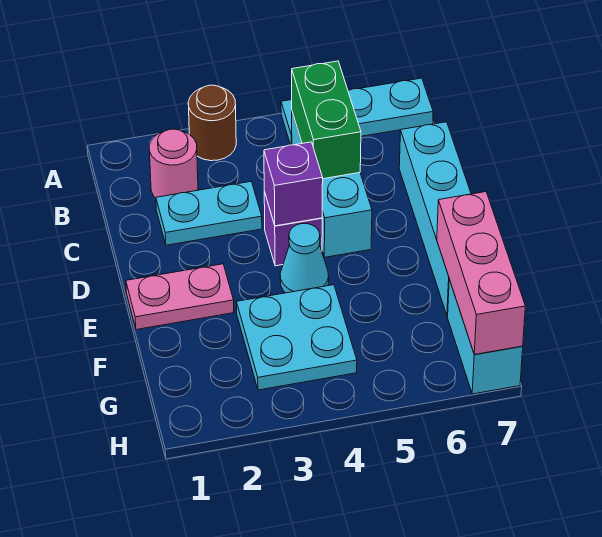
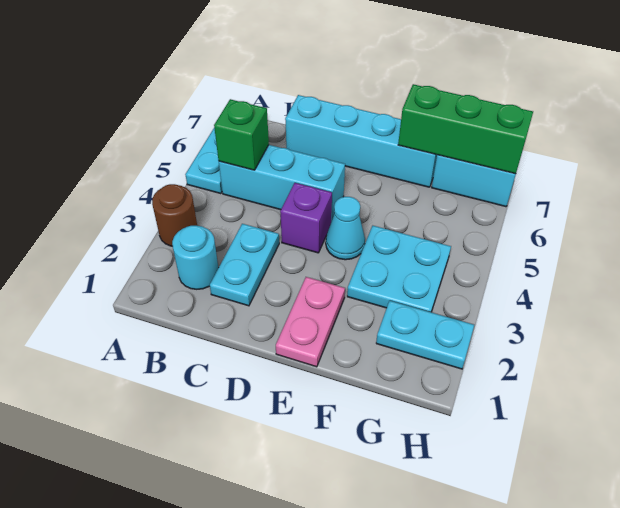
pink 1x1 round brick [149,129,198,198] -> cyan 1x1 round brick [172,226,219,289]
green 1x2 brick [292,61,361,179] -> green 1x1 brick [214,99,269,170]
purple 1x1 brick [264,142,323,226] -> none
pink 1x3 brick [437,192,525,355] -> green 1x3 brick [398,84,533,174]
none -> cyan 1x2 plate [376,301,474,369]

